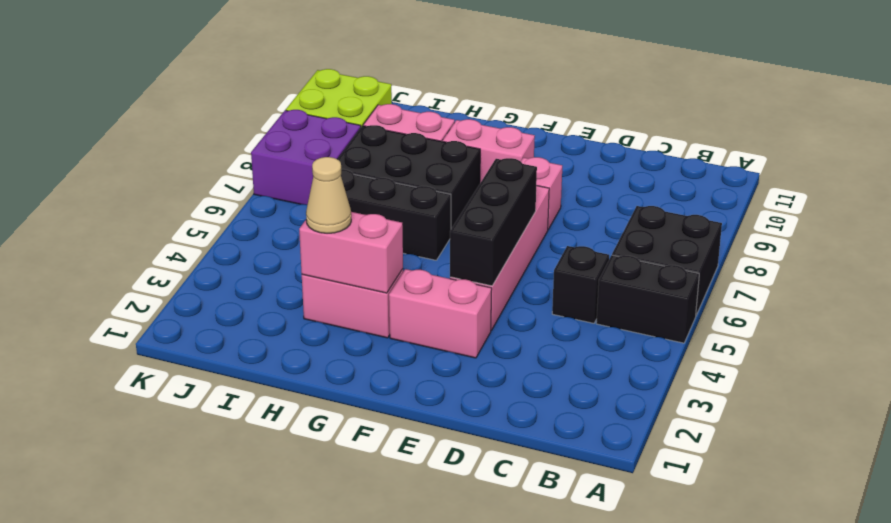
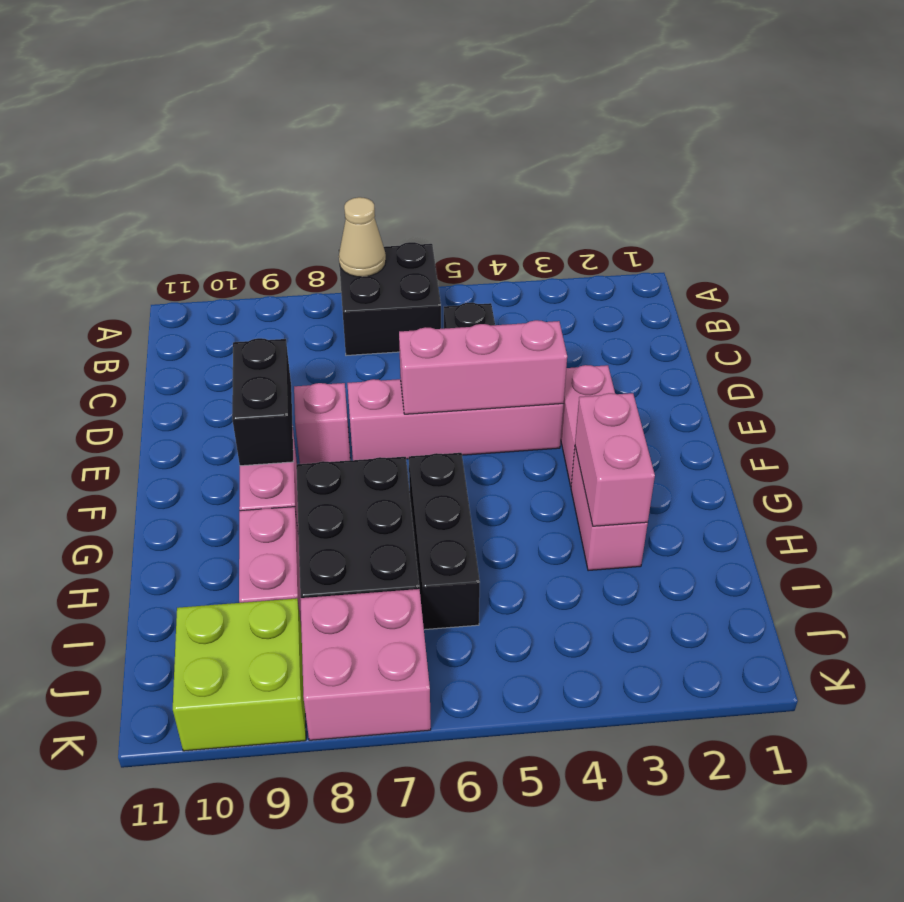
black 1x2 brick [596,255,699,343] -> black 1x2 brick moved to [232,338,293,466]
black 1x3 brick [450,158,537,286] -> pink 1x3 brick [399,320,567,414]
tan 1x1 cone [306,157,351,233] -> tan 1x1 cone moved to [339,197,386,277]
purple 2x2 brick [251,110,361,205] -> pink 2x2 brick [300,589,431,740]

